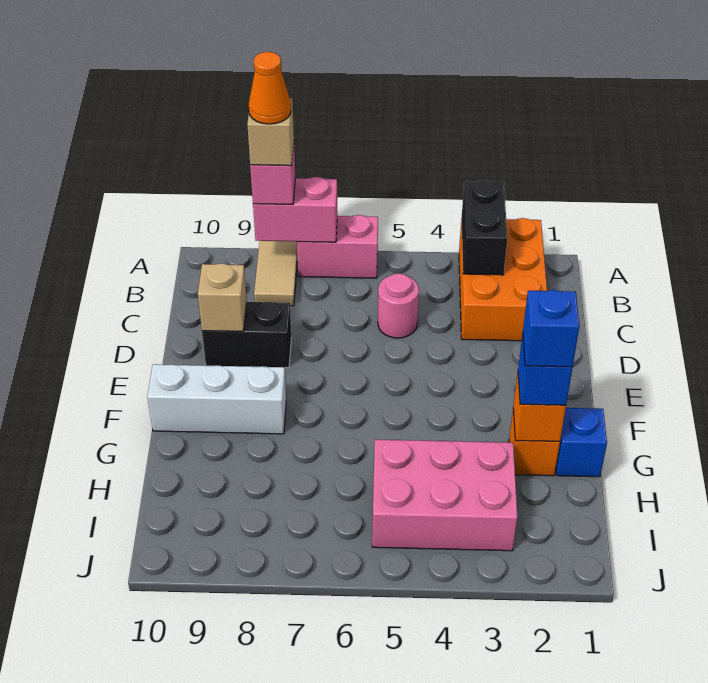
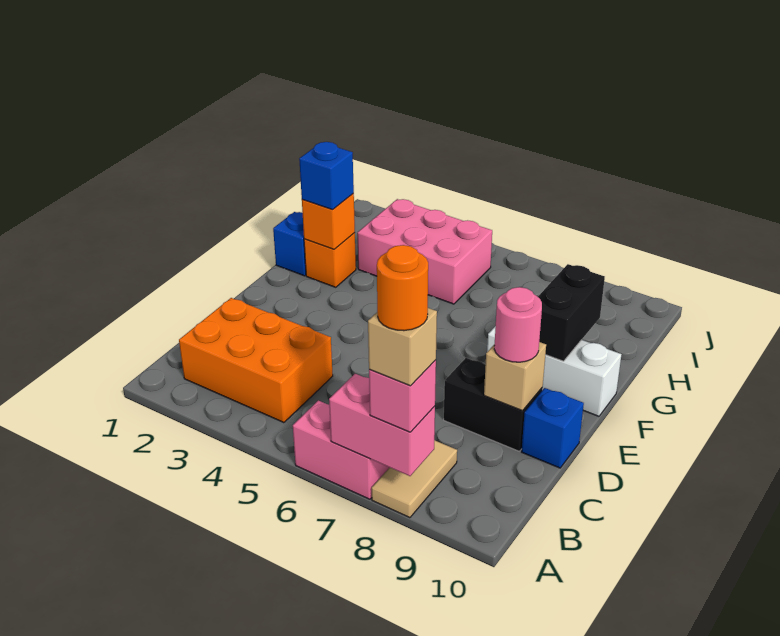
orange 2x3 brick [459,218,547,341] -> orange 2x3 brick turned to [179,298,333,423]
black 1x2 brick [462,180,507,275] -> black 1x2 brick moved to [538,264,605,361]
orange 1x1 cone [249,52,291,124] -> orange 1x1 round brick [377,245,428,331]
pink 1x1 round brick [378,273,419,338] -> pink 1x1 round brick moved to [494,287,542,362]
blue 1x1 brick [523,290,579,367] -> blue 1x1 brick moved to [522,388,584,468]

